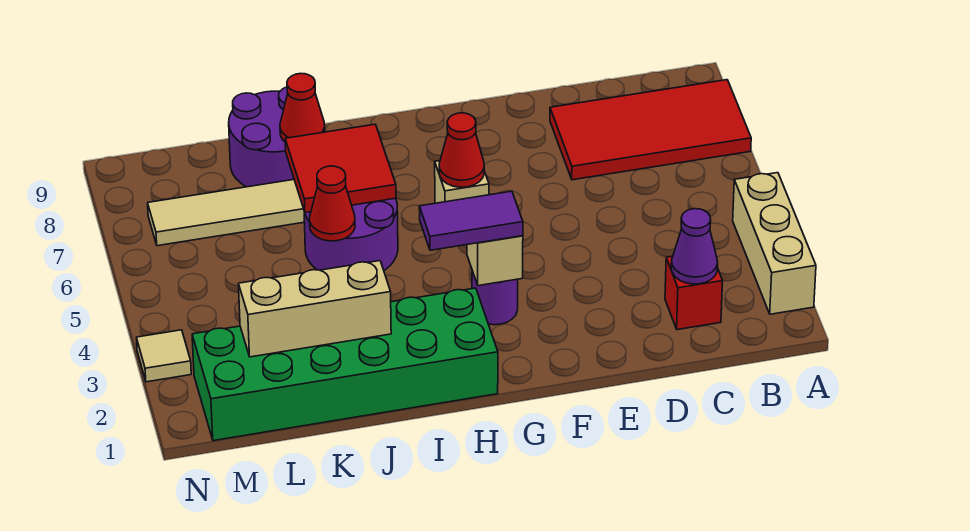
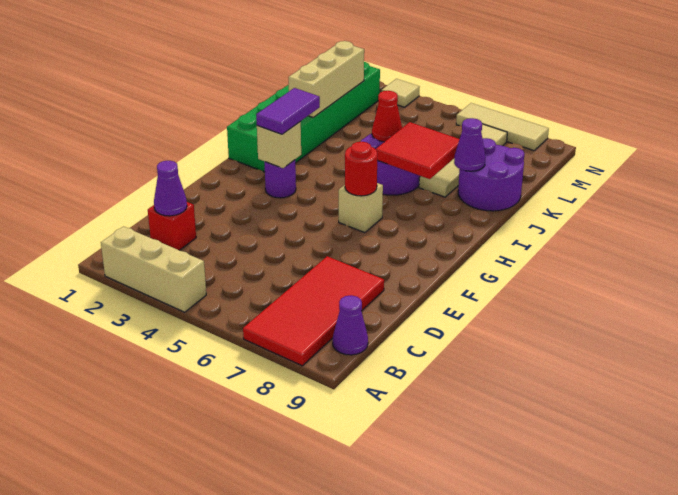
none -> purple 1x1 cone [333,295,368,355]
red 1x1 cone [439,113,484,187] -> red 1x1 round brick [345,142,377,196]
red 1x1 cone [280,73,325,142] -> purple 1x1 cone [454,118,486,171]
none -> tan 1x3 tile [456,103,549,151]

